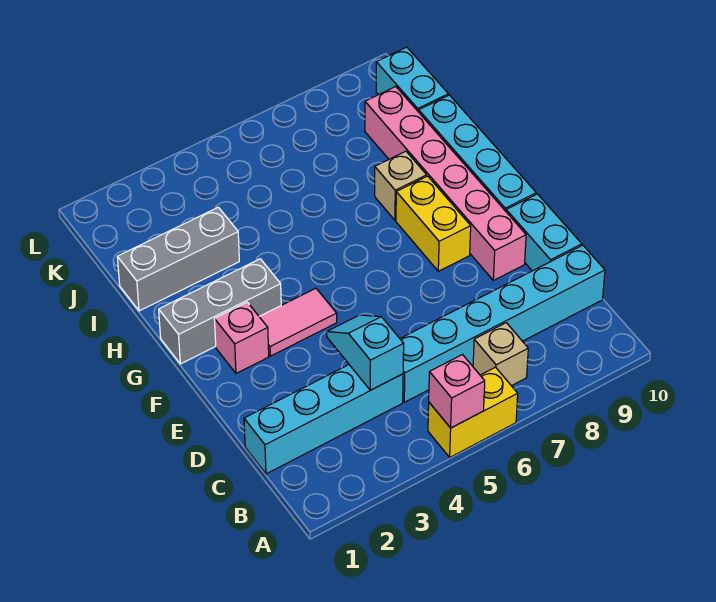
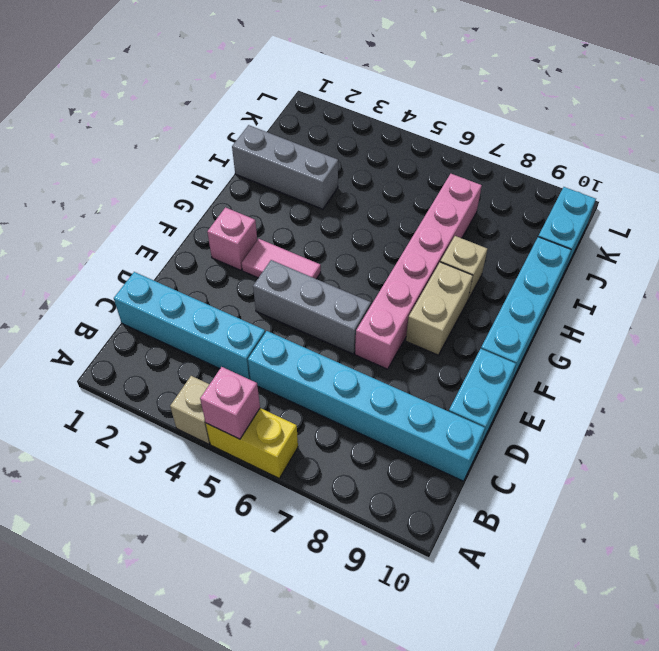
tan 1x1 brick [473,323,528,386] -> tan 1x1 brick moved to [170,376,210,444]
cyan 1x2 slope [327,315,404,390] -> none
pink 1x6 brick [365,87,526,280] -> pink 1x6 brick moved to [355,174,482,369]
yellow 1x2 brick [396,176,471,271] -> tan 1x2 brick [406,262,473,355]
grey 1x3 brick [159,259,281,364] -> grey 1x3 brick moved to [253,260,371,354]

